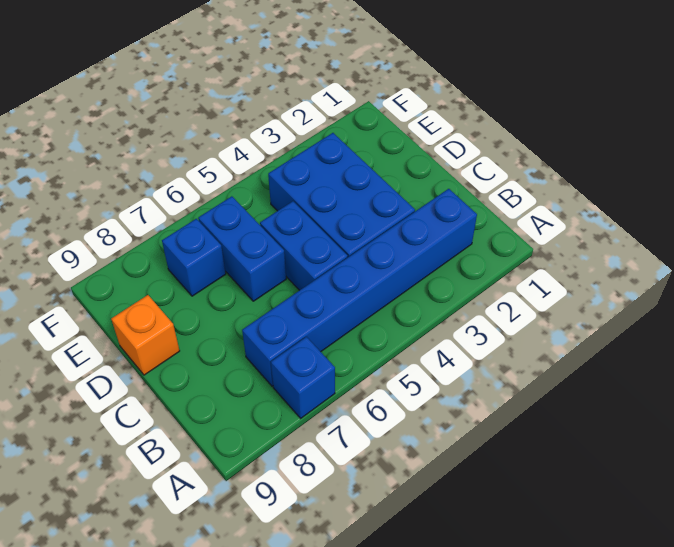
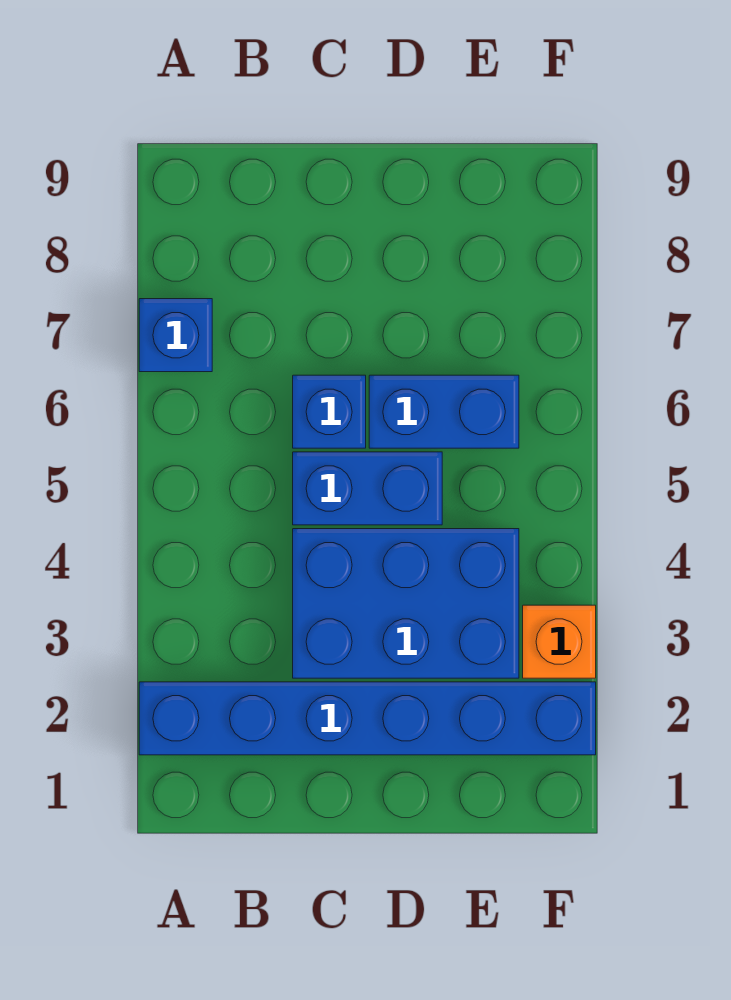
blue 1x6 brick [242,189,477,386] -> blue 1x6 brick turned to [139,682,596,755]
orange 1x1 brick [111,295,180,375] -> orange 1x1 brick moved to [523,605,596,678]
blue 1x1 brick [162,219,226,296] -> blue 1x1 brick moved to [293,375,366,448]

